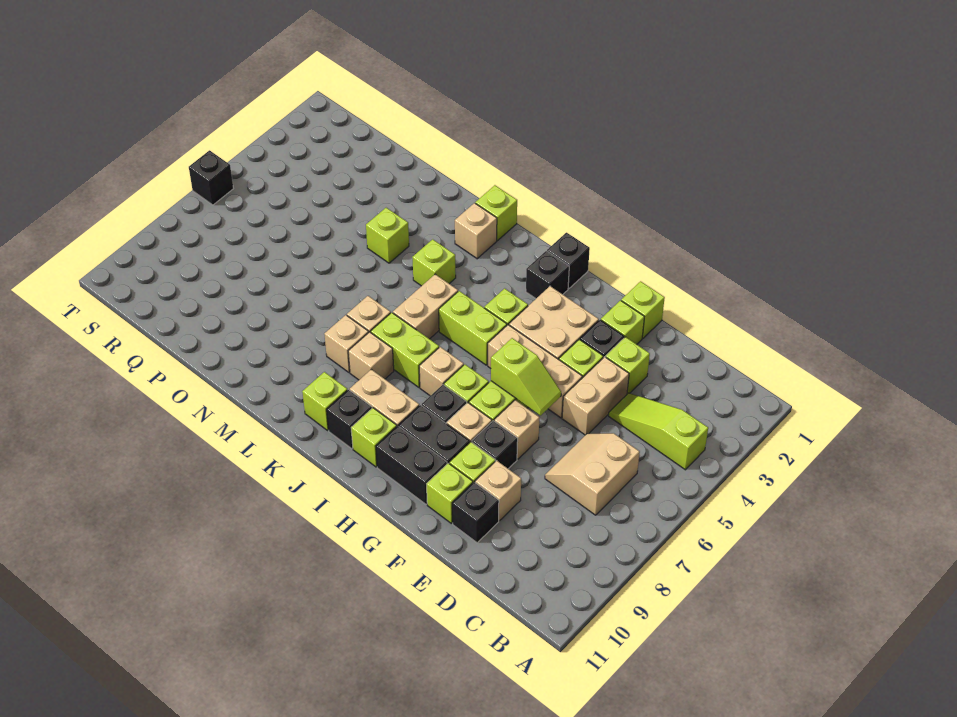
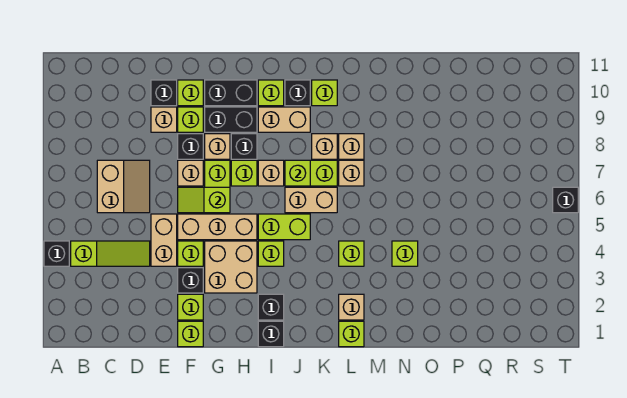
none -> black 1x1 brick [44,241,69,266]
lime 1x1 brick [606,337,650,394] -> lime 1x1 brick moved to [285,160,310,186]
tan 1x2 brick [393,274,458,339] -> tan 1x2 brick turned to [285,187,337,213]

